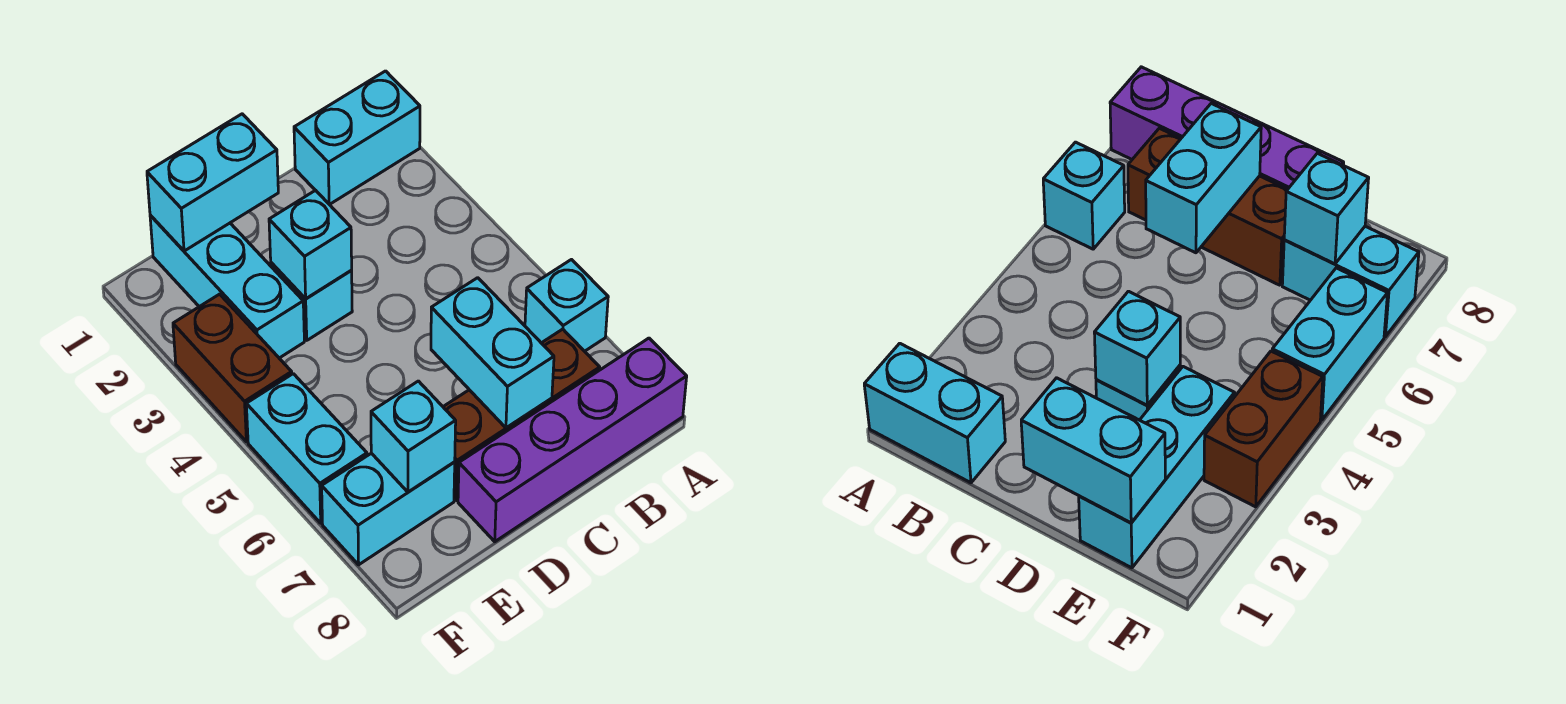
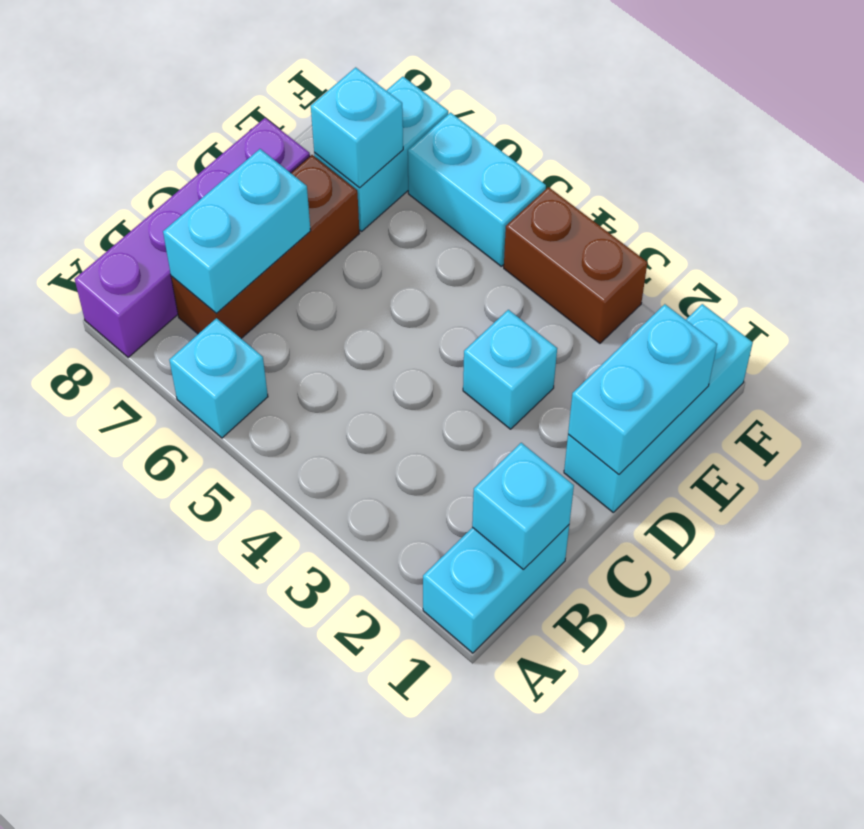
cyan 1x2 brick [431,278,554,428] -> cyan 1x2 brick turned to [163,149,311,314]
cyan 1x1 brick [269,190,352,299] -> cyan 1x1 brick moved to [472,443,574,569]
cyan 1x3 brick [150,215,304,358] -> cyan 1x3 brick turned to [564,304,753,512]

